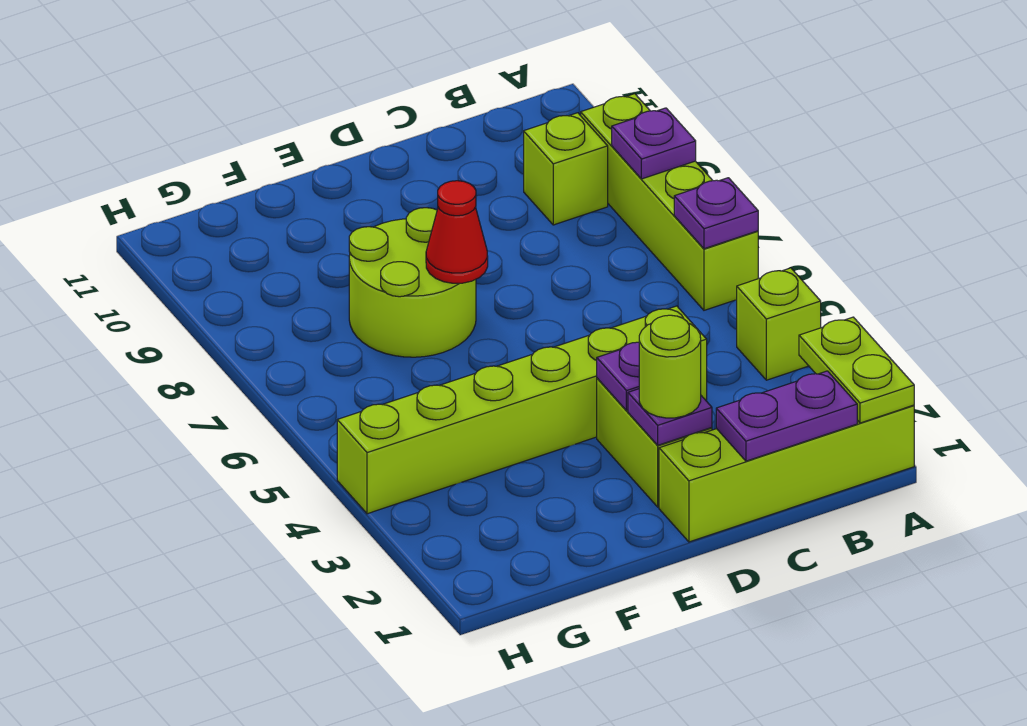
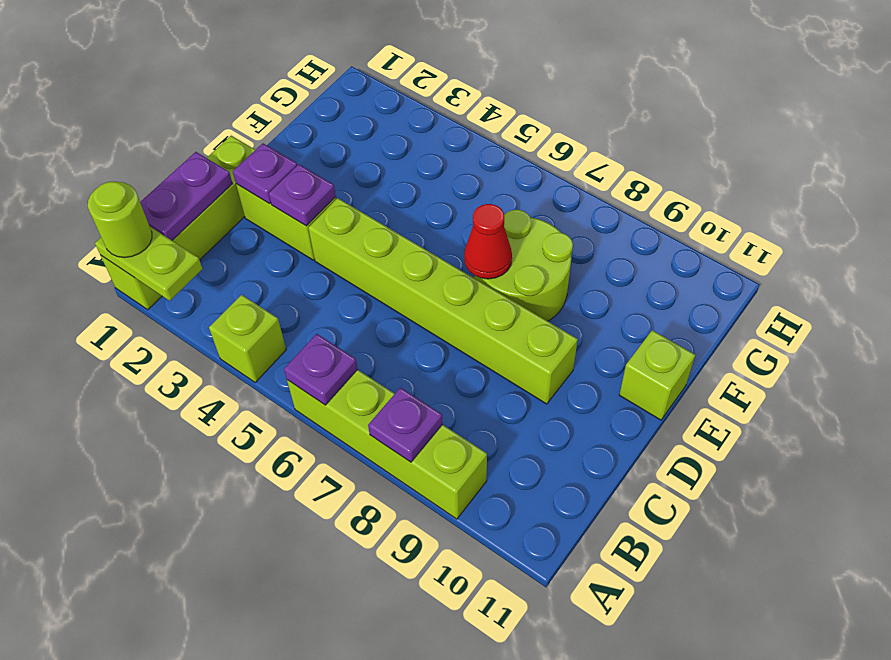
lime 1x1 brick [524,113,608,225] -> lime 1x1 brick moved to [619,330,695,420]
lime 1x6 brick [337,306,707,514] -> lime 1x6 brick turned to [308,198,578,404]
lime 1x1 round brick [639,315,701,418] -> lime 1x1 round brick moved to [88,182,152,258]

